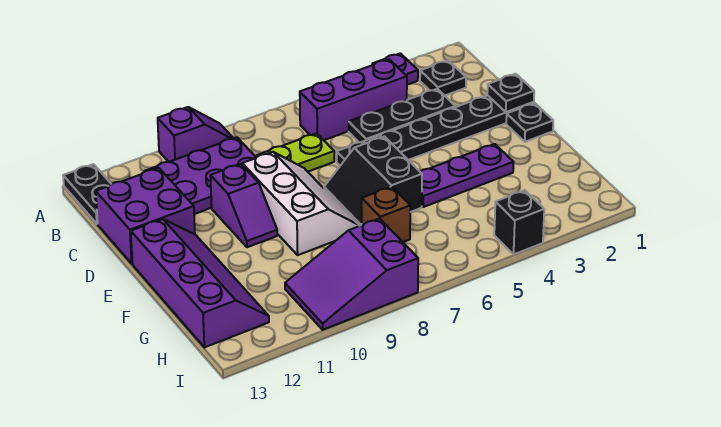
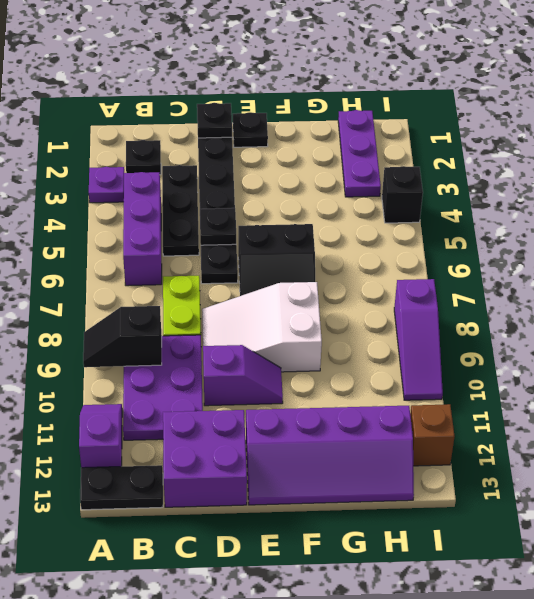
purple 1x2 slope [158,107,233,162] -> purple 1x2 slope moved to [79,404,122,468]
none -> black 1x2 slope [83,306,162,367]
none -> black 1x1 plate [200,208,236,245]
white 2x3 slope [242,152,359,255] -> white 2x3 slope turned to [202,282,322,372]
purple 2x4 slope [131,219,269,347] -> purple 2x4 slope turned to [246,406,414,505]
purple 1x3 plate [420,144,513,207] -> purple 1x3 plate moved to [338,110,381,197]
brown 1x1 brick [362,187,410,242] -> brown 1x1 brick moved to [410,404,455,466]
purple 2x3 slope [285,219,418,330] -> purple 1x3 slope [394,279,443,400]

